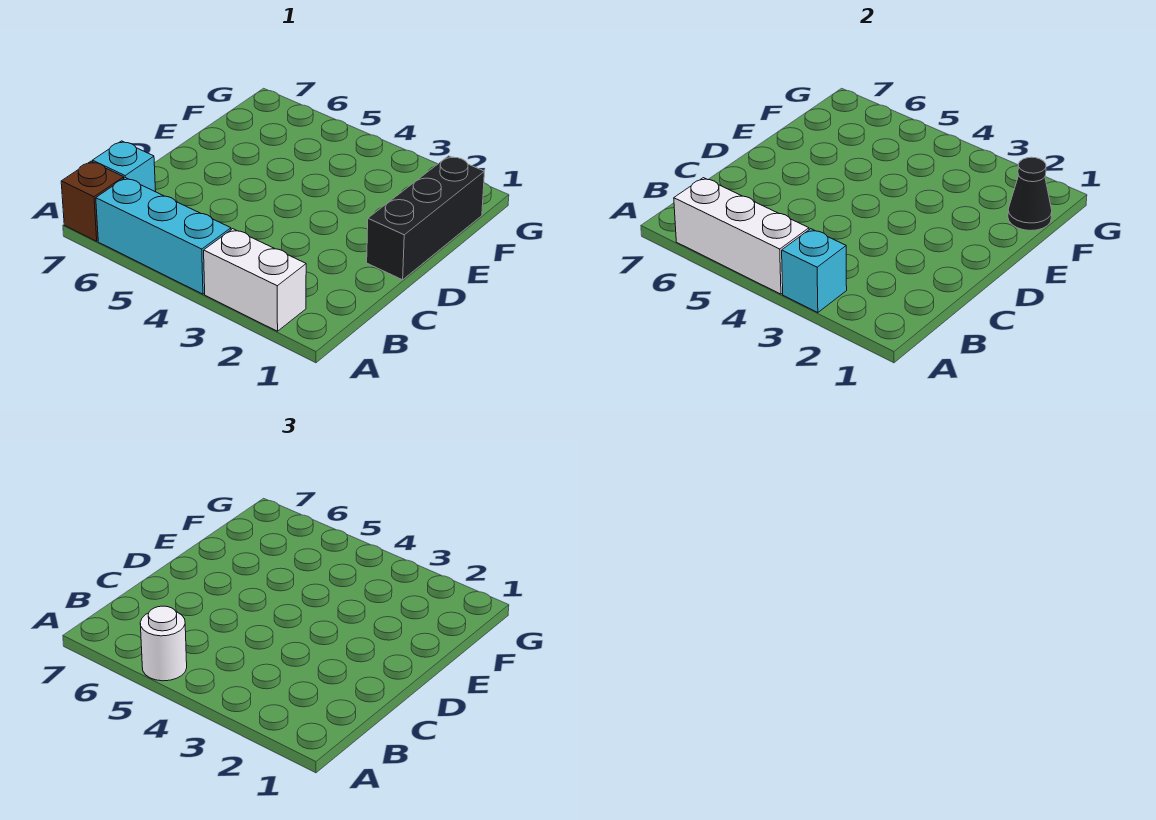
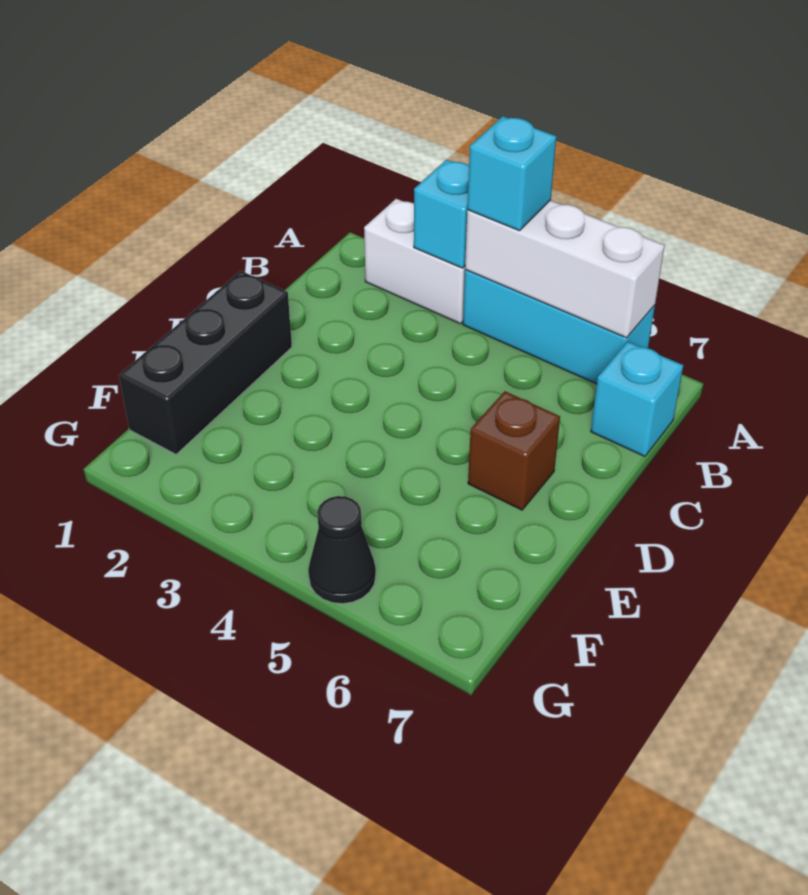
none -> cyan 1x1 brick [467,116,556,231]
white 1x1 round brick [140,606,187,681] -> none
brown 1x1 brick [61,161,124,241] -> brown 1x1 brick moved to [468,391,560,510]
black 1x1 cone [1008,157,1052,231] -> black 1x1 cone moved to [308,496,376,604]

